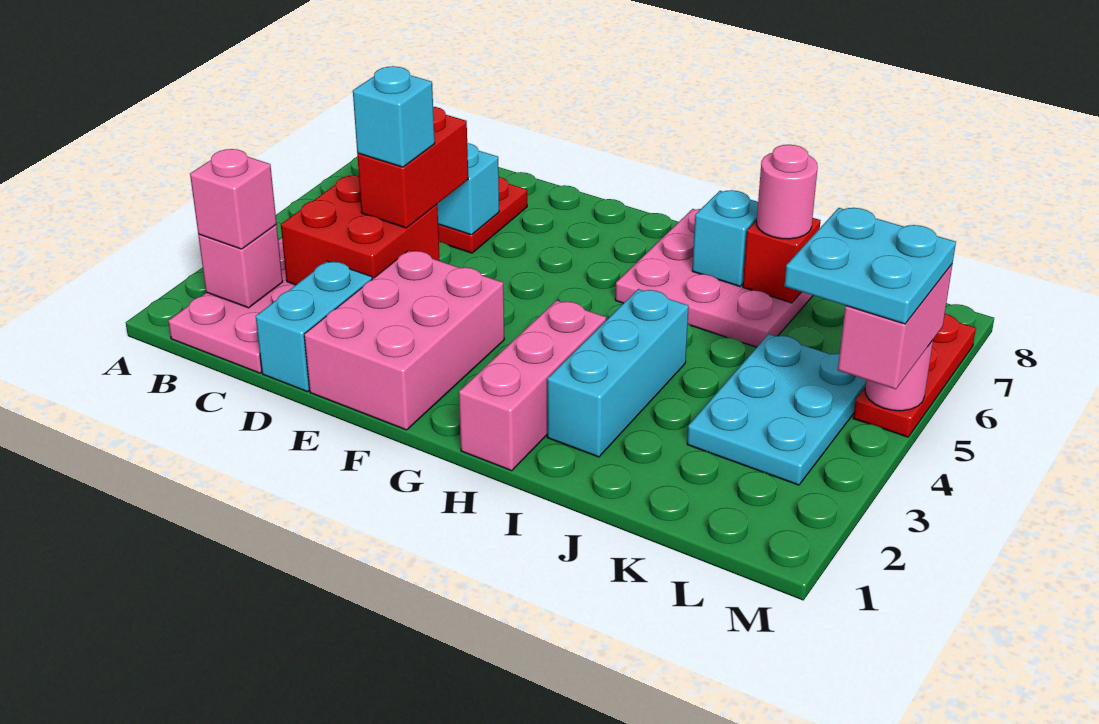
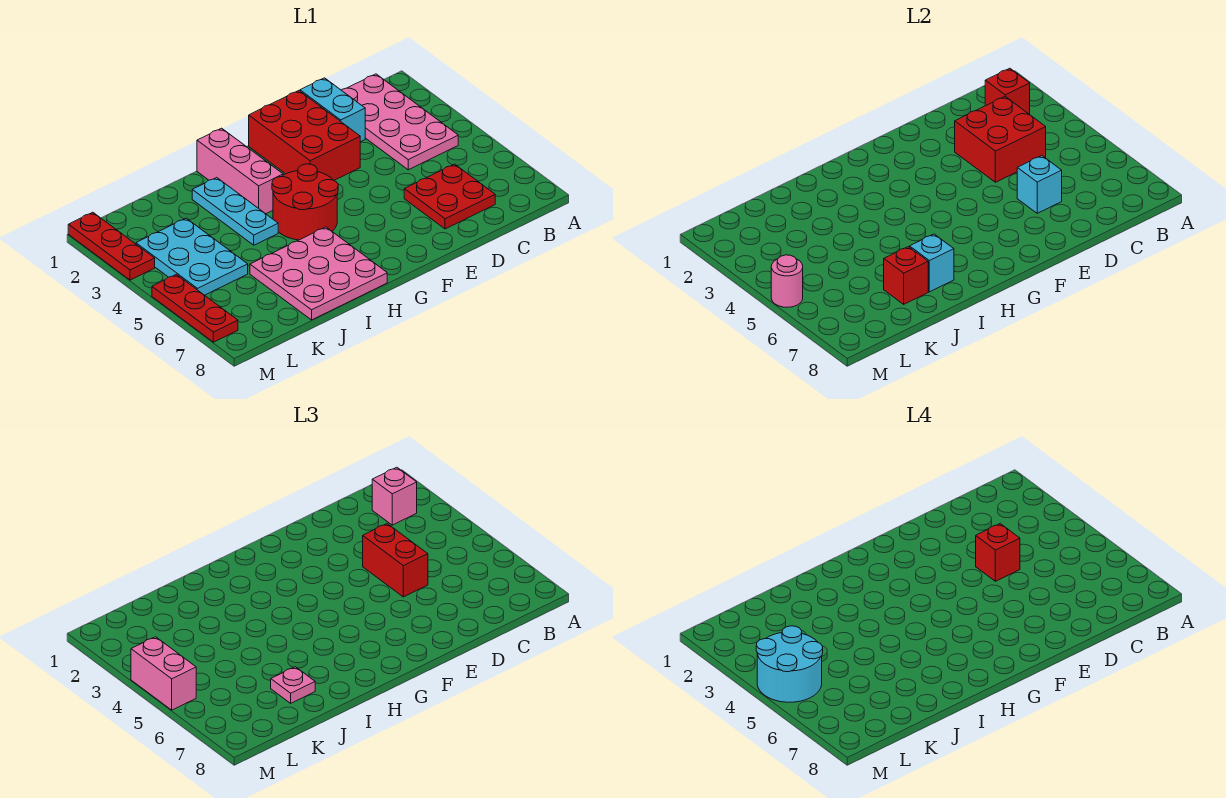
pink 1x1 brick [198,225,283,308] -> red 1x1 brick [985,68,1030,114]
cyan 1x1 brick [353,66,435,167] -> red 1x1 brick [976,524,1020,581]
pink 2x3 brick [304,251,504,430] -> red 2x3 brick [249,91,360,180]
none -> red 2x2 round brick [272,164,338,240]
cyan 1x3 brick [547,289,689,457] -> cyan 1x3 plate [192,178,278,245]
pink 1x1 round brick [757,145,818,239] -> pink 1x1 plate [271,667,315,703]
cyan 2x2 plate [785,208,956,324] -> cyan 2x2 round brick [756,626,823,702]
none -> red 1x3 plate [68,212,155,280]

